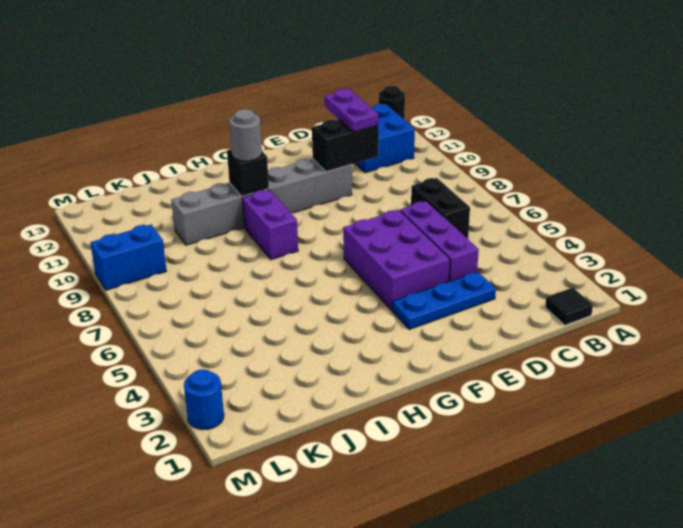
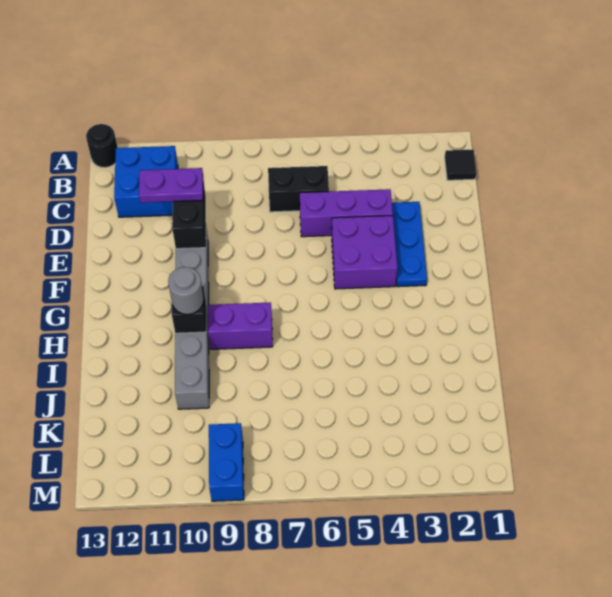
purple 2x3 brick [343,210,450,310] -> purple 2x2 brick [332,216,397,289]
blue 1x1 round brick [184,369,224,430] -> none

